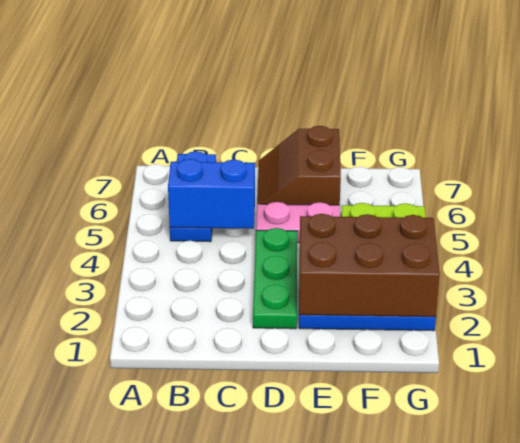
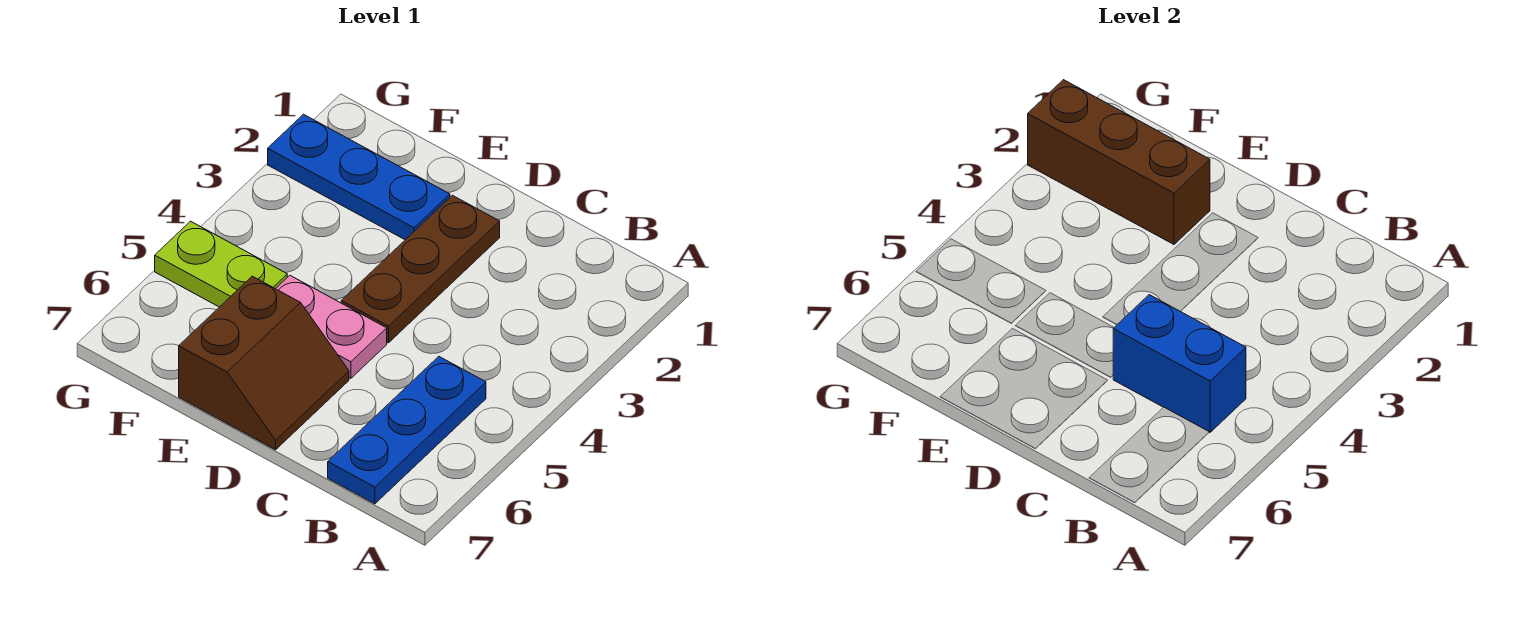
green 1x3 plate [253,228,297,329] -> brown 1x3 plate [341,195,500,343]
brown 2x3 brick [299,214,440,317] -> brown 1x3 brick [1028,80,1210,244]

